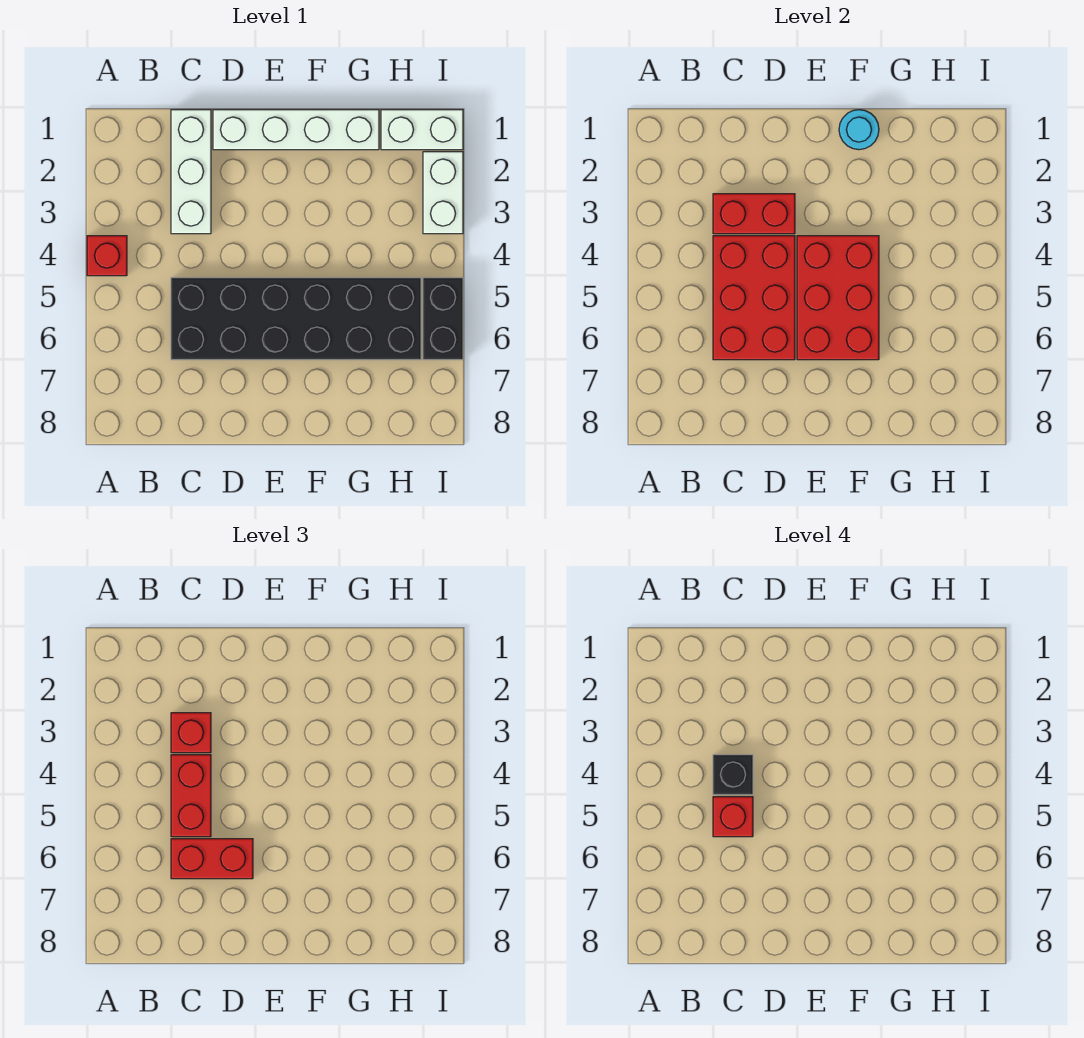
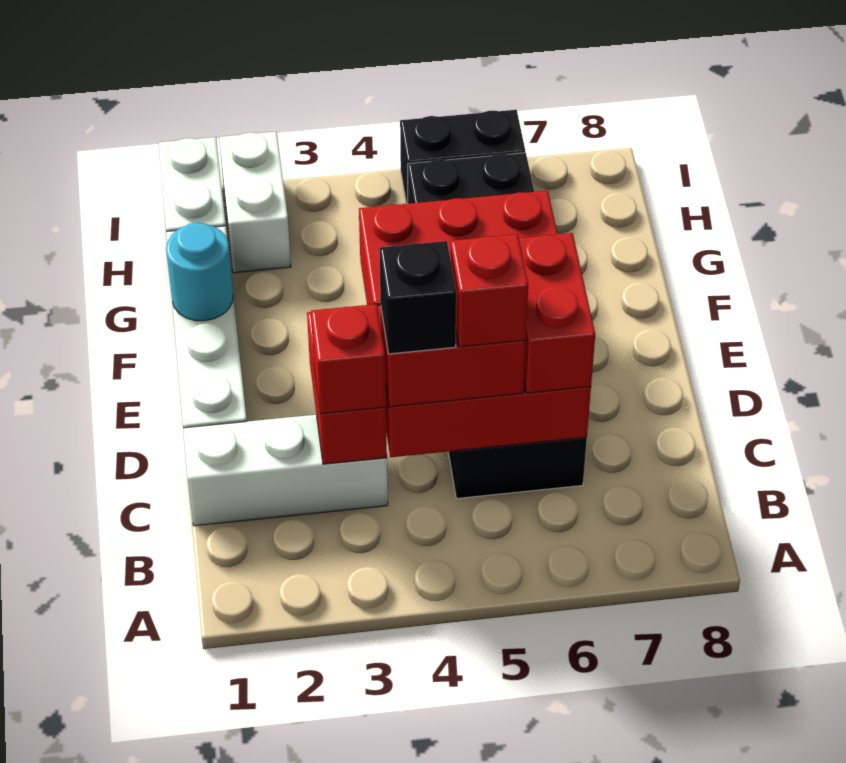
red 1x1 brick [87,236,127,276] -> none
white 1x2 brick [423,152,463,234] -> white 1x2 brick turned to [219,132,291,273]

